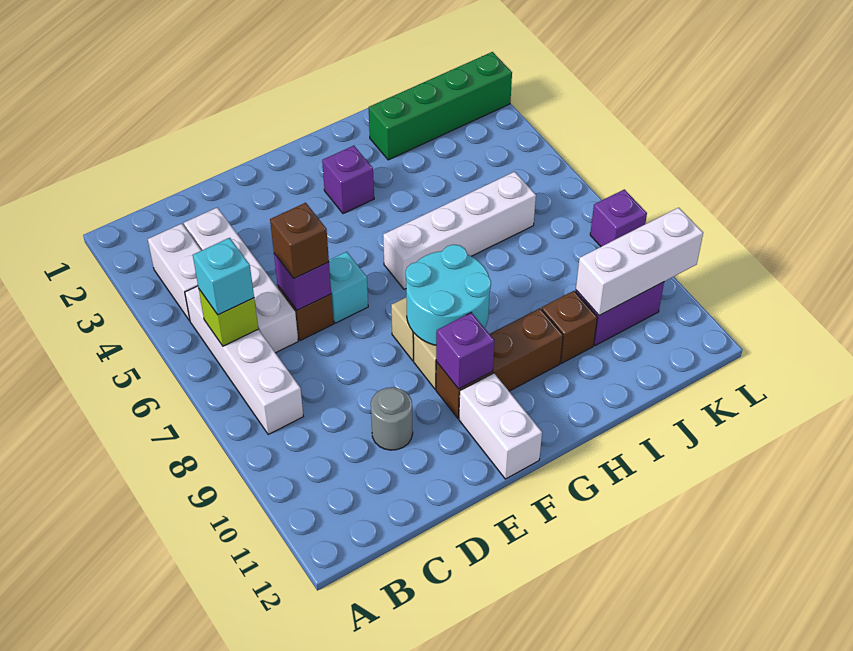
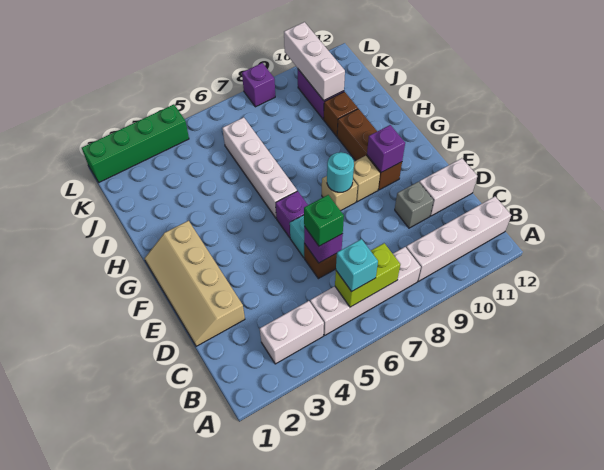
lime 1x1 brick [199,289,258,346] -> lime 1x2 brick [335,243,400,307]
white 1x4 brick [184,208,298,353] -> white 1x4 brick moved to [406,197,511,281]
none -> tan 2x4 slope [145,221,245,346]
brown 1x1 brick [270,203,329,279] -> green 1x1 brick [304,195,344,246]
grey 1x1 round brick [371,387,413,450] -> grey 1x1 brick [395,182,434,228]
cyan 2x2 round brick [406,244,491,345] -> cyan 1x1 round brick [327,152,354,192]
white 1x2 brick [459,373,542,479] -> white 1x2 brick moved to [419,158,477,216]
purple 1x1 brick [322,146,374,214] -> purple 1x1 brick moved to [276,191,308,238]
green 1x4 brick [369,52,512,160] -> green 1x4 brick turned to [82,104,189,182]

